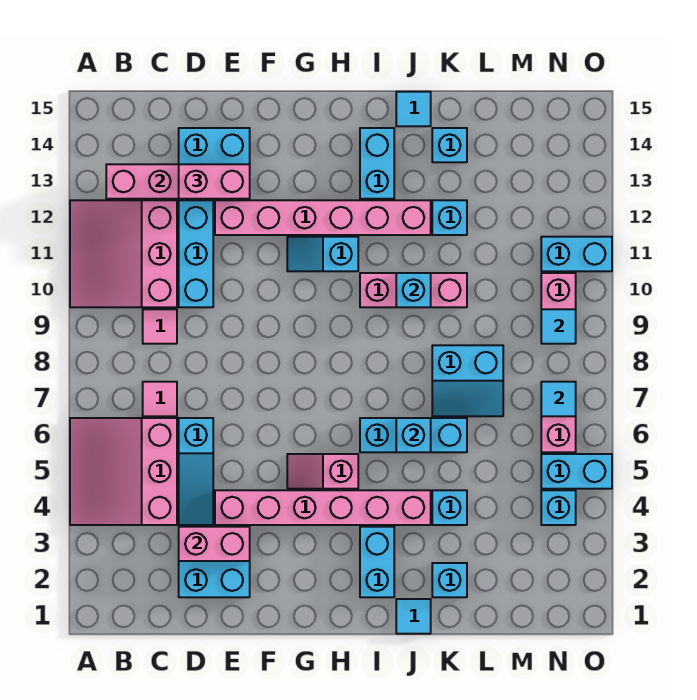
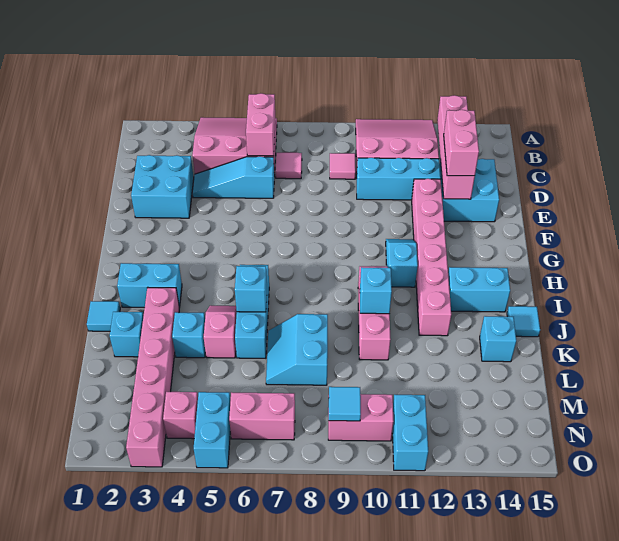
pink 1x2 brick [179,527,250,561] -> pink 1x2 brick moved to [246,93,275,156]
pink 1x6 brick [215,490,431,525] -> pink 1x6 brick moved to [126,288,179,467]
pink 1x2 slope [287,454,358,489] -> pink 1x2 slope moved to [204,306,237,358]
cyan 1x1 brick [432,200,467,235] -> none
cyan 1x1 brick [541,490,576,525] -> pink 1x1 brick [163,392,198,439]
cyan 1x1 tile [541,382,576,416] -> none

